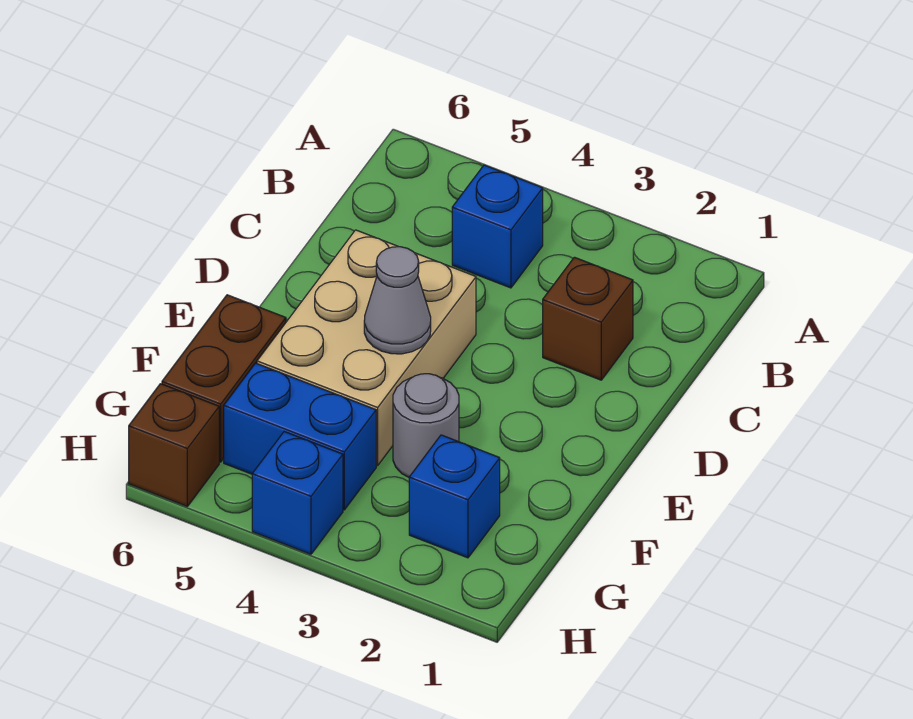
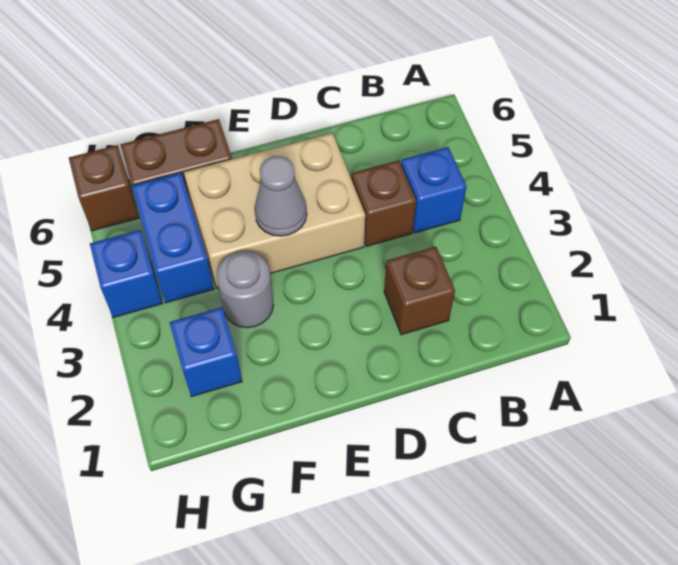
none -> brown 1x1 brick [351,160,416,246]

